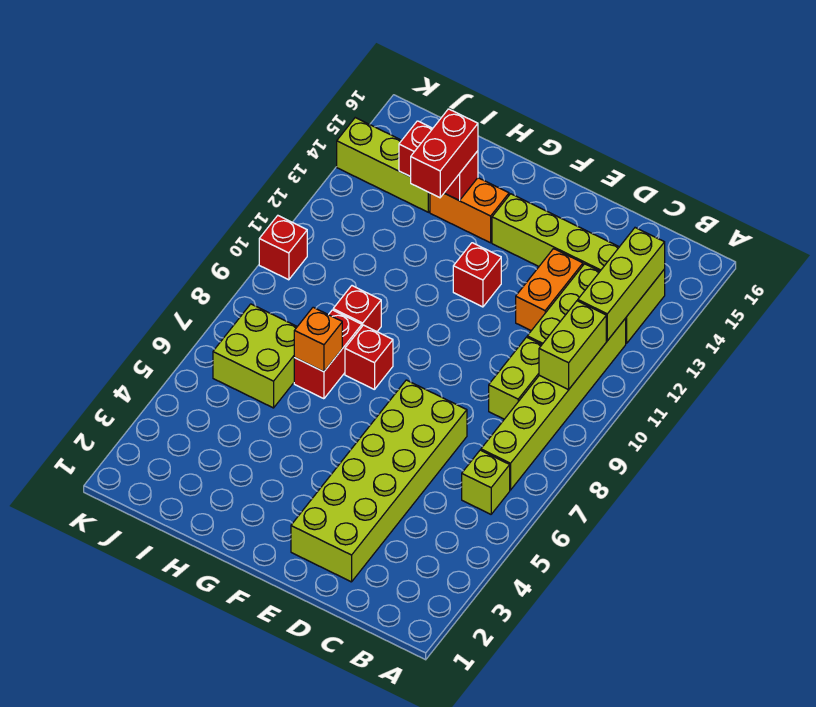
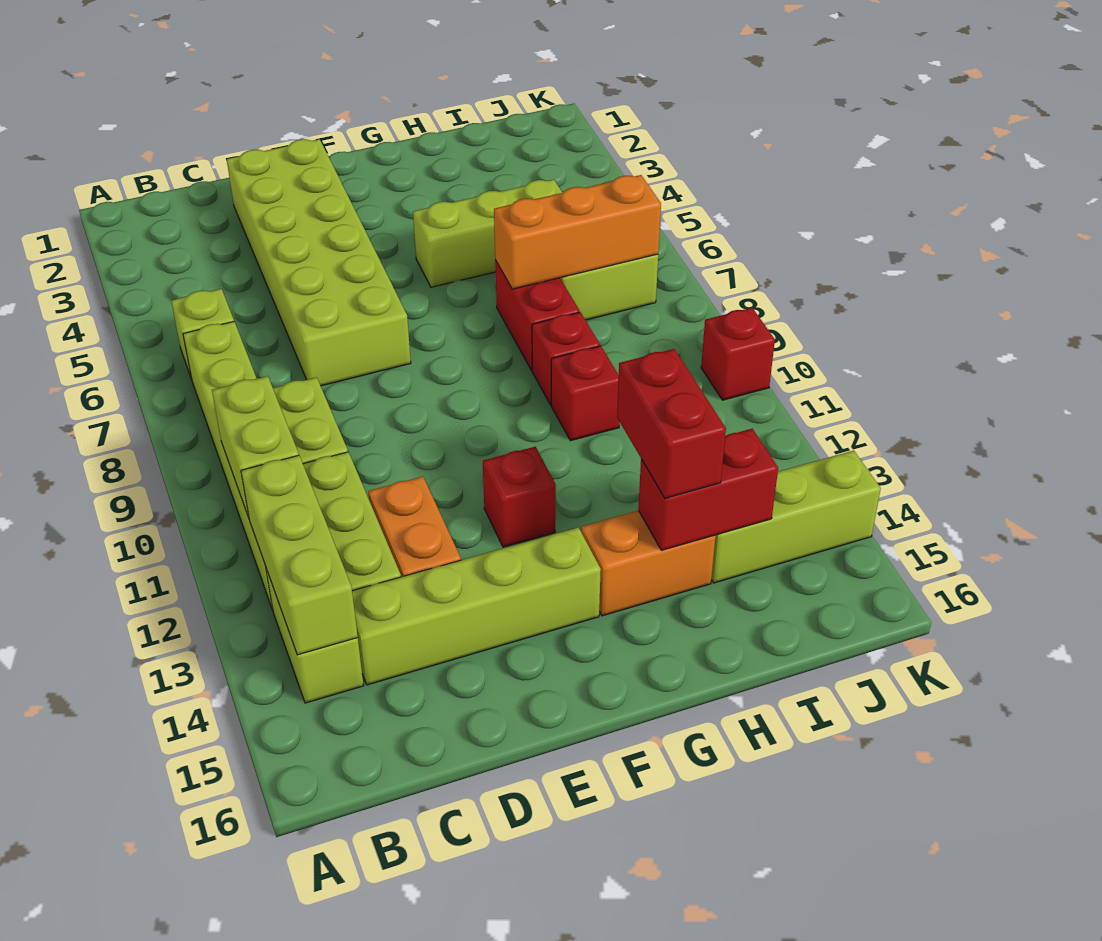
none -> lime 1x3 brick [413,179,562,287]
red 1x1 brick [345,325,393,390] -> red 1x1 brick moved to [551,346,620,441]
orange 1x1 brick [294,307,342,372] -> orange 1x3 brick [494,175,661,289]

